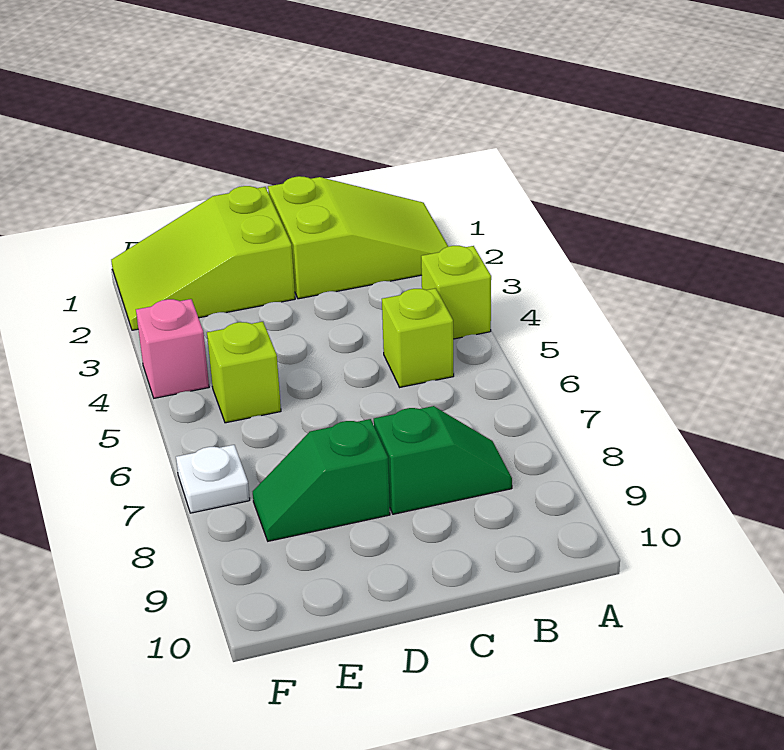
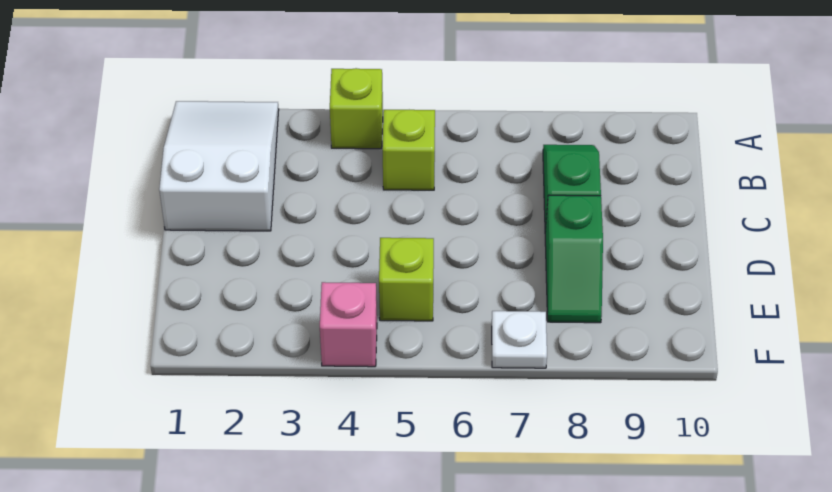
lime 2x3 slope [268,176,448,299] -> white 2x3 slope [159,101,279,231]
lime 2x3 slope [111,186,295,330] -> none

